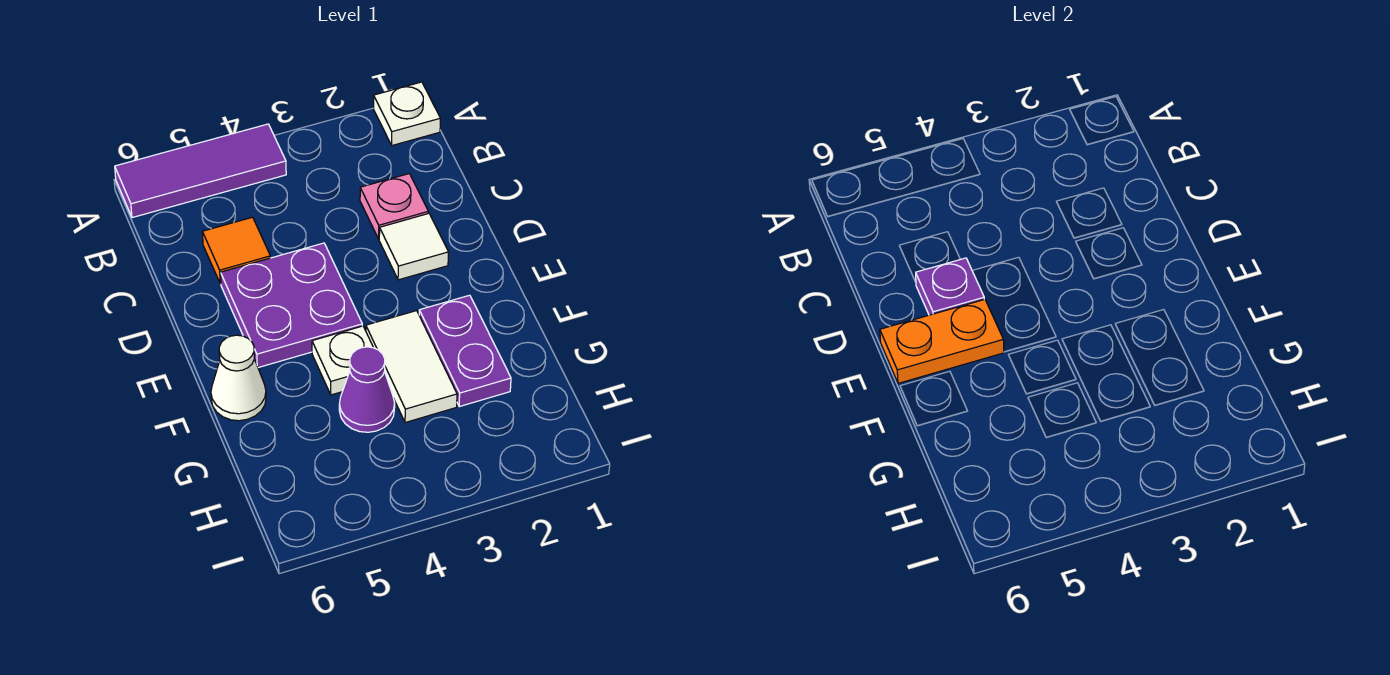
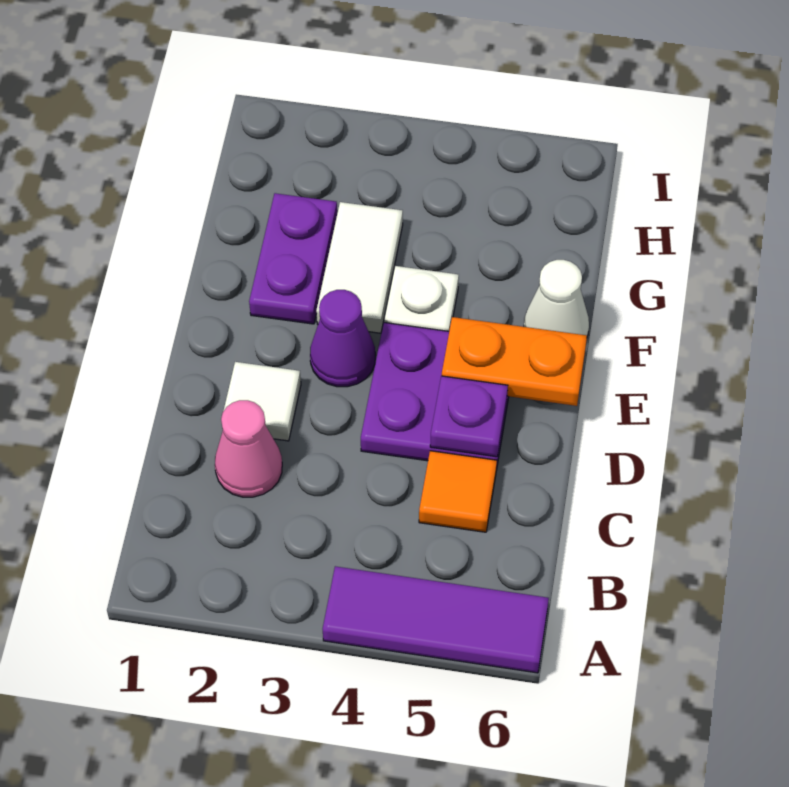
white 1x1 plate [373,82,440,145] -> none
pink 1x1 plate [360,174,428,239] -> pink 1x1 cone [215,400,282,497]
purple 1x1 cone [339,347,395,432] -> purple 1x1 cone moved to [310,290,375,387]

